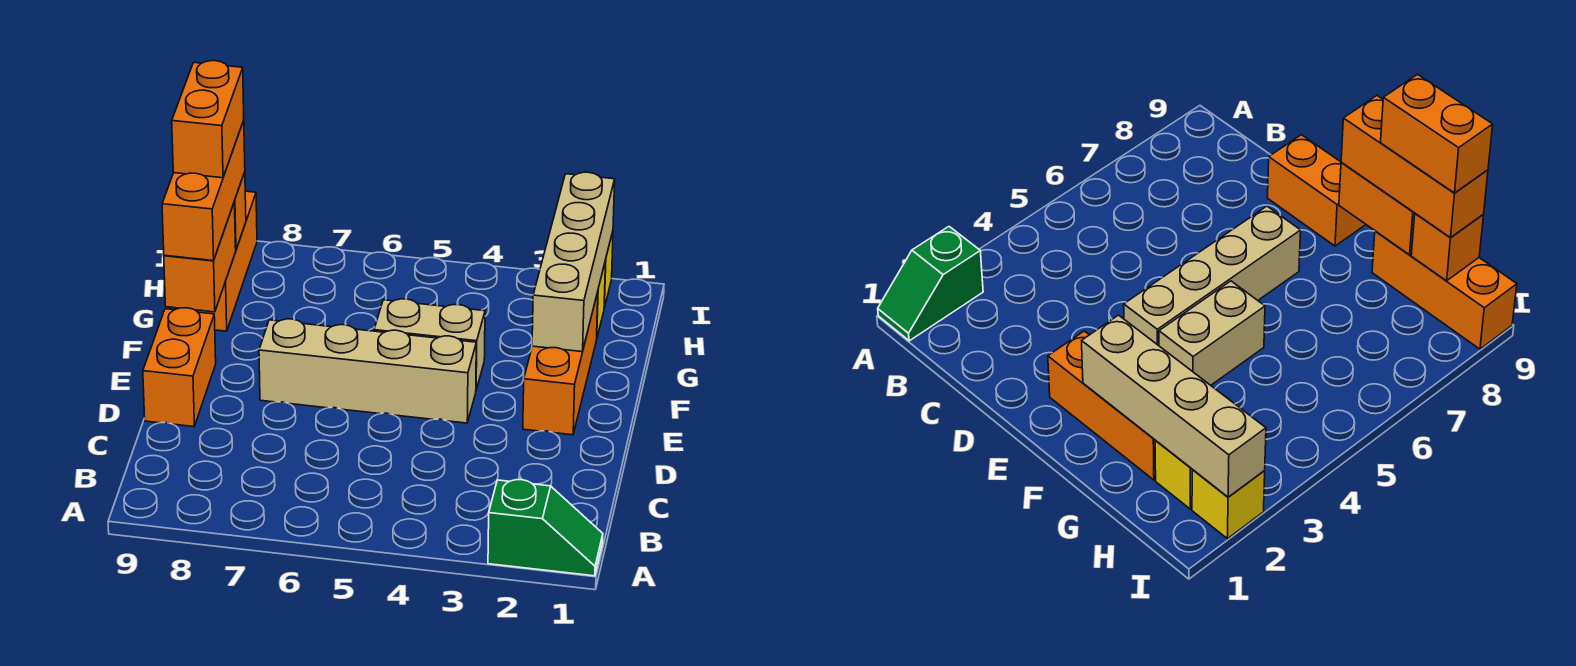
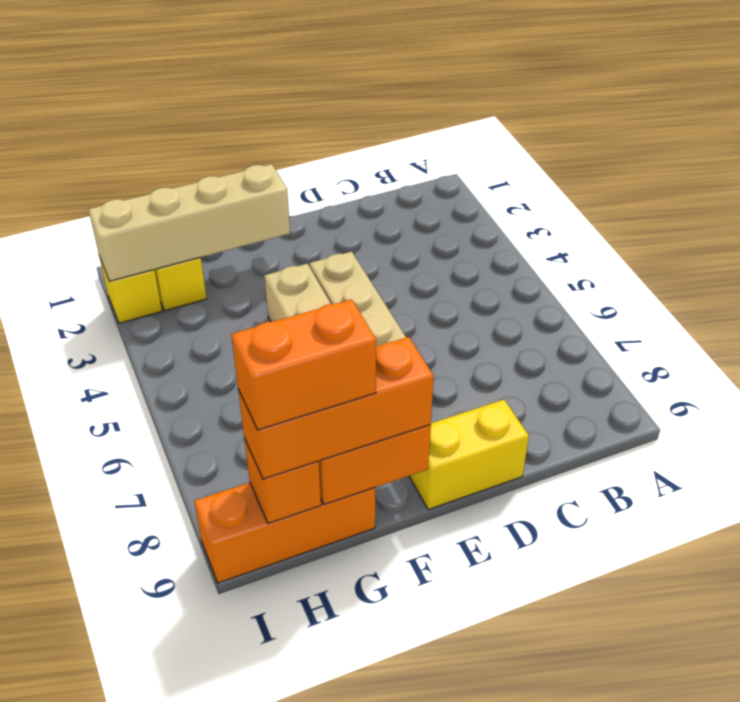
green 1x2 slope [488,480,603,576] -> none
orange 1x2 brick [143,308,216,427] -> yellow 1x2 brick [409,400,529,510]
orange 1x3 brick [523,292,598,435] -> none

